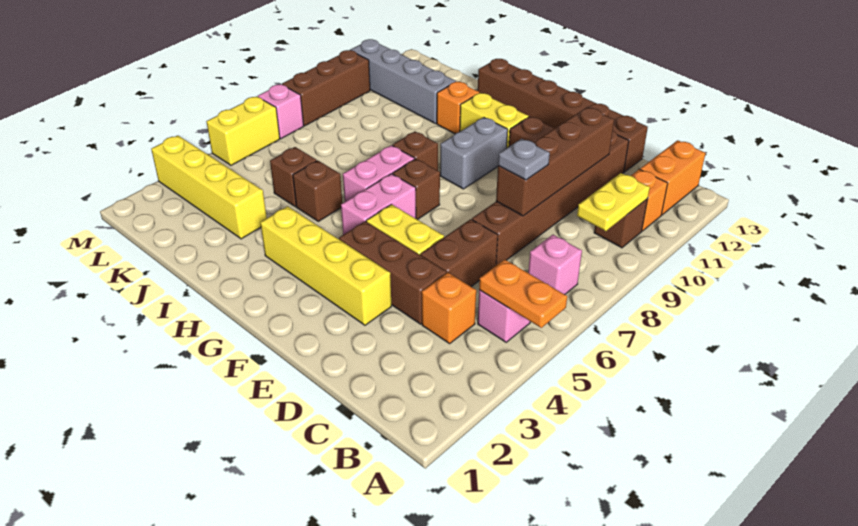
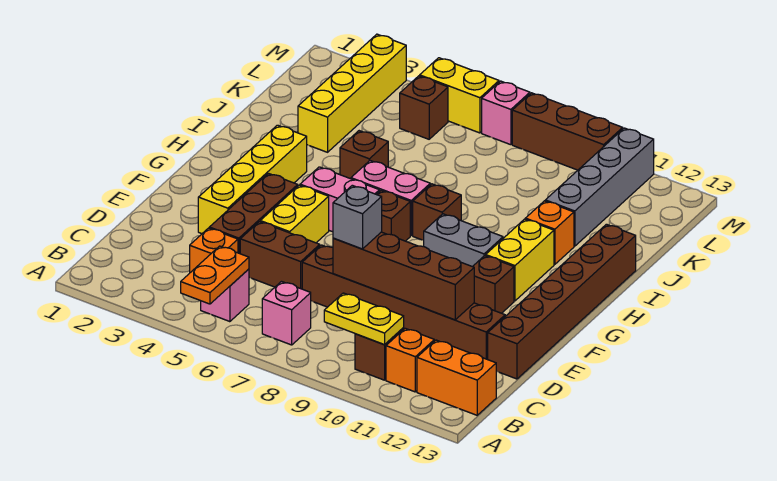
grey 1x1 plate [498,139,550,180] -> grey 1x1 brick [333,185,382,249]
brown 1x1 brick [270,147,317,207] -> brown 1x1 brick moved to [400,76,448,139]

